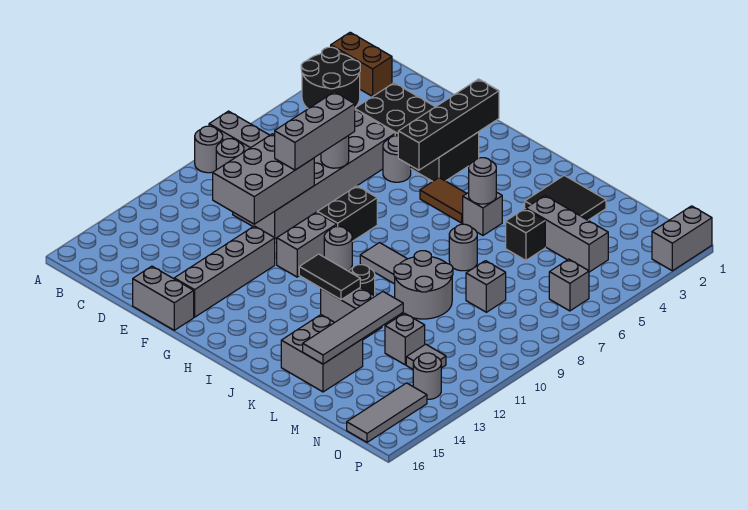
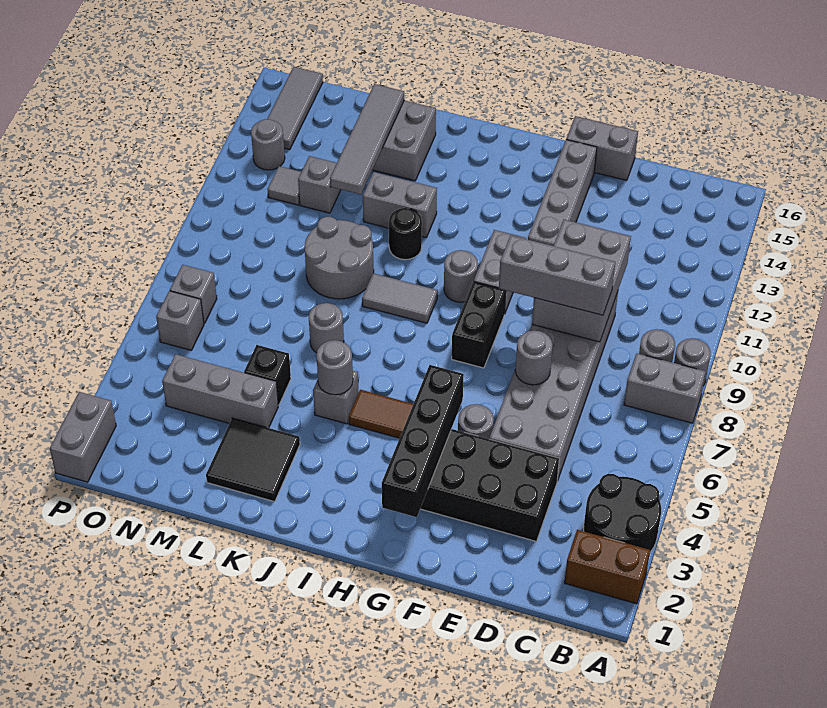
grey 1x3 brick [275,92,355,170] -> grey 1x3 brick turned to [499,236,615,315]
black 1x2 tile [299,254,360,300] -> none
grey 1x1 brick [466,261,506,312] -> grey 1x1 brick moved to [170,265,217,324]

